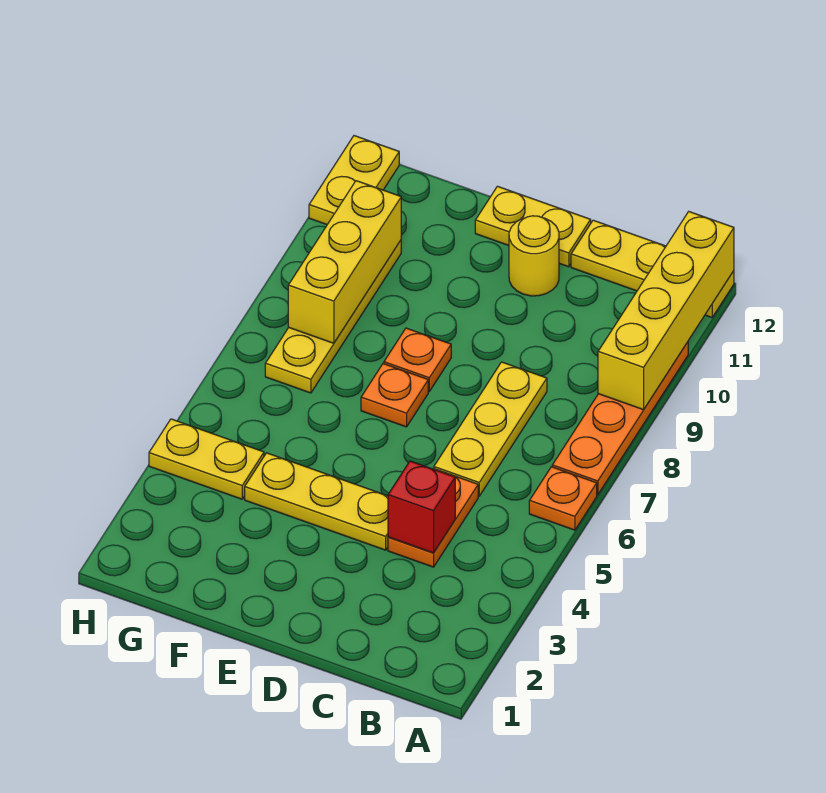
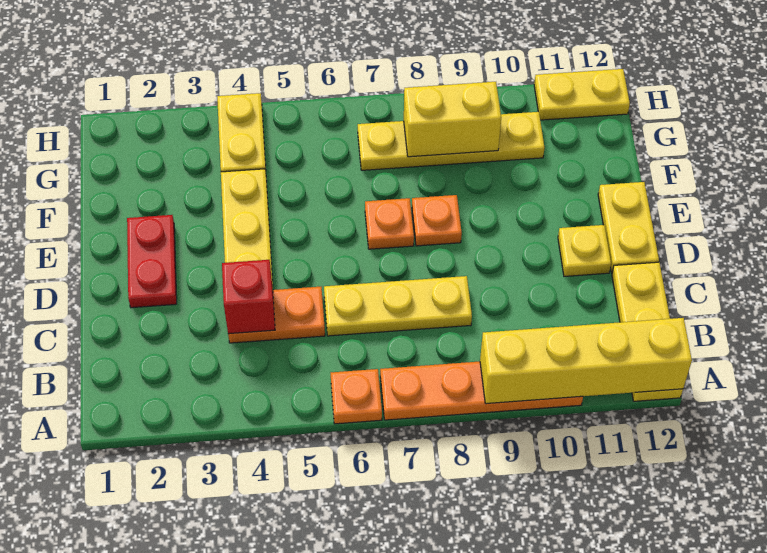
none -> red 1x2 plate [127,215,177,308]
yellow 1x1 round brick [509,216,559,296] -> yellow 1x1 plate [558,225,611,276]
yellow 1x3 brick [288,181,401,343] -> yellow 1x2 brick [404,82,501,157]

